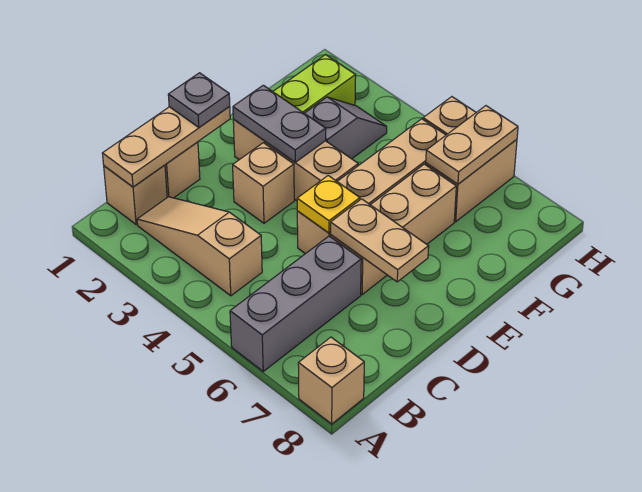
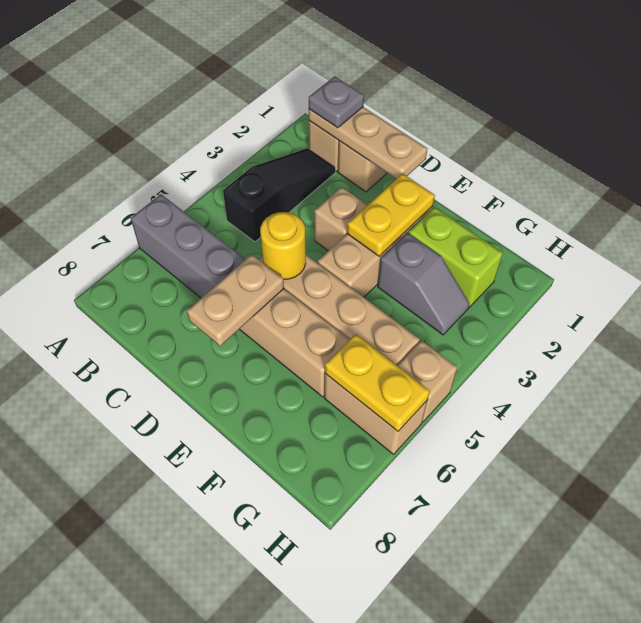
tan 1x1 brick [298,337,364,424] -> none
tan 1x3 slope [137,197,262,296] -> black 1x3 slope [223,148,335,242]
grey 1x1 plate [168,73,230,127] -> grey 1x1 plate moved to [309,76,364,128]
yellow 1x1 plate [297,176,360,233] -> yellow 1x1 round brick [260,212,306,279]
grey 1x2 plate [233,85,326,162] -> yellow 1x2 plate [347,174,435,256]
tan 1x2 plate [426,106,518,184] -> yellow 1x2 plate [325,334,430,431]

